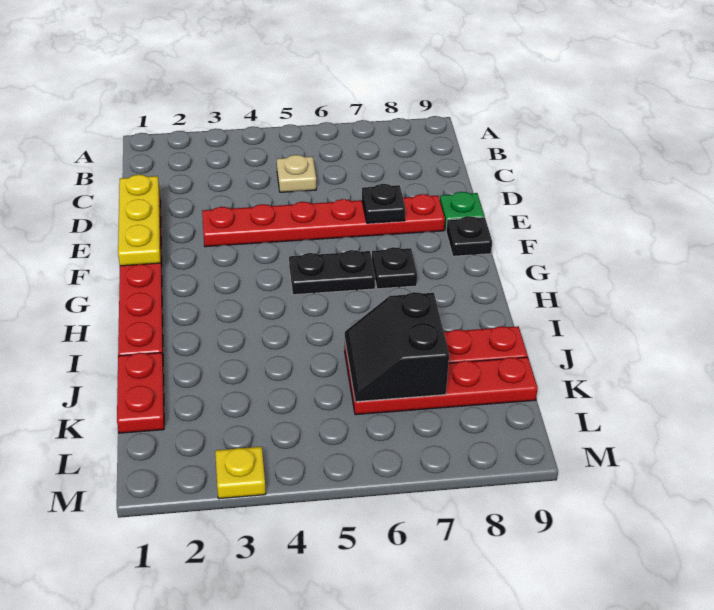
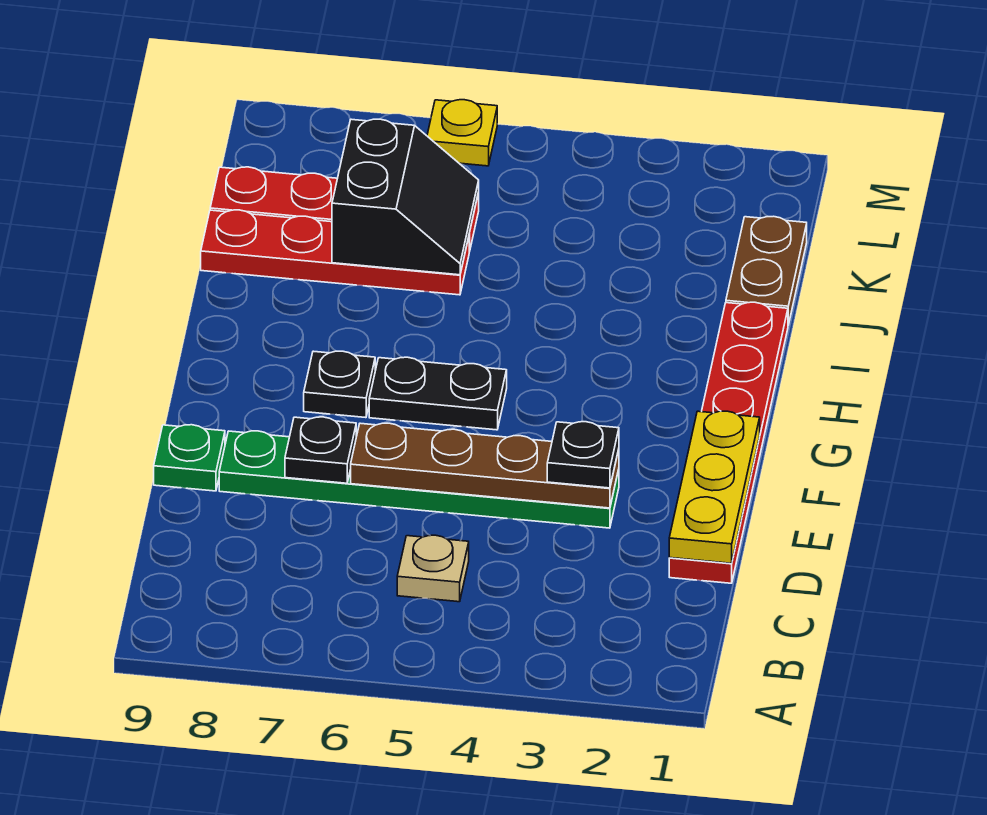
red 1x6 plate [202,194,445,247] -> green 1x6 plate [219,431,619,528]
none -> brown 1x4 plate [351,423,619,508]
black 1x1 plate [446,216,492,256] -> black 1x1 plate moved to [547,422,619,488]
red 1x2 plate [117,353,164,433] -> brown 1x2 plate [726,216,807,325]
yellow 1x1 plate [215,447,266,499] -> yellow 1x1 plate moved to [427,100,497,166]

